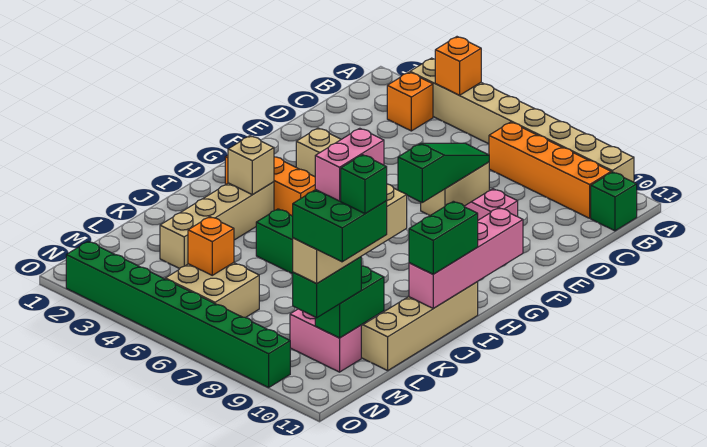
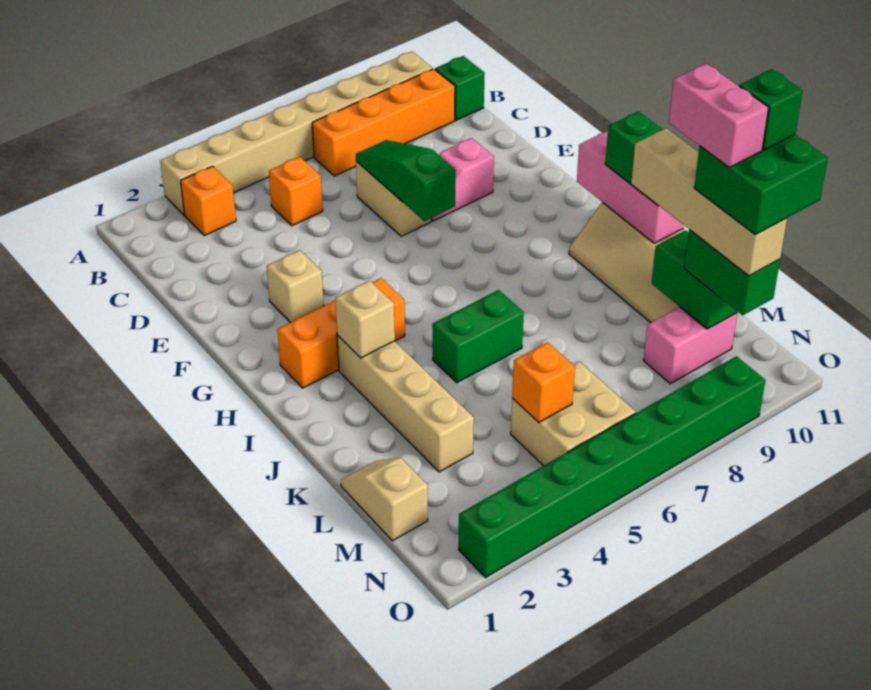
orange 1x1 brick [435,37,481,95] -> orange 1x1 brick moved to [269,157,323,226]
pink 1x4 brick [409,208,523,308] -> pink 1x3 brick [577,131,684,243]
none -> tan 1x2 slope [341,458,428,541]

